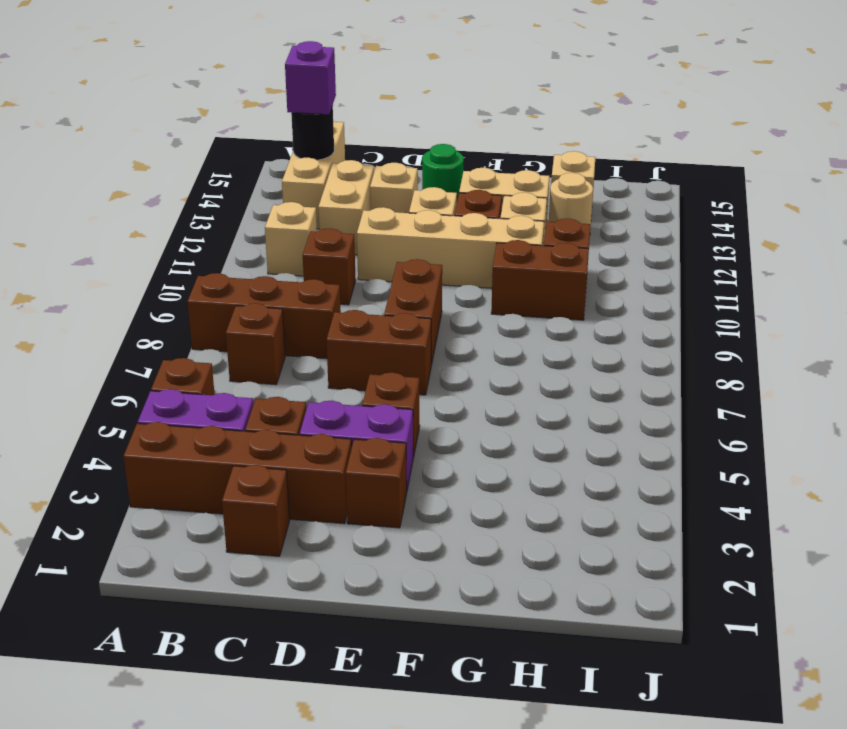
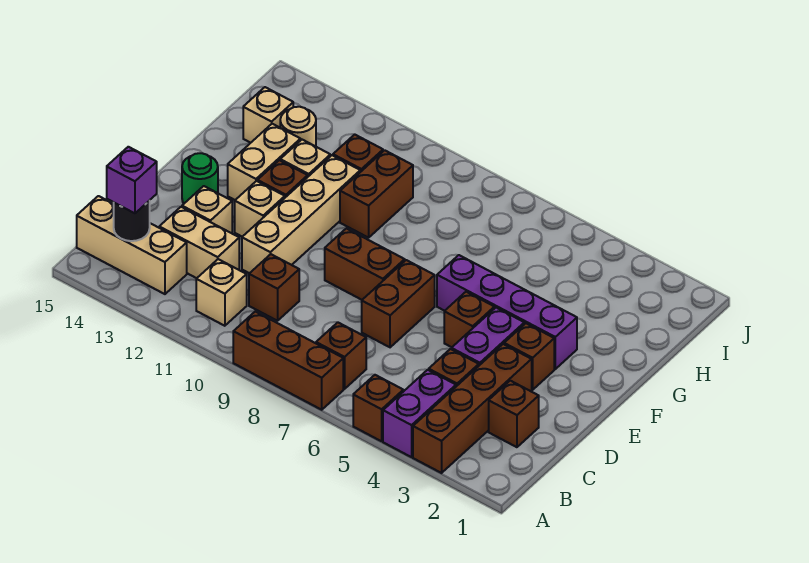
brown 1x3 brick [187,273,341,359] -> brown 1x3 brick turned to [233,312,343,410]
none -> purple 1x4 brick [437,255,577,369]

